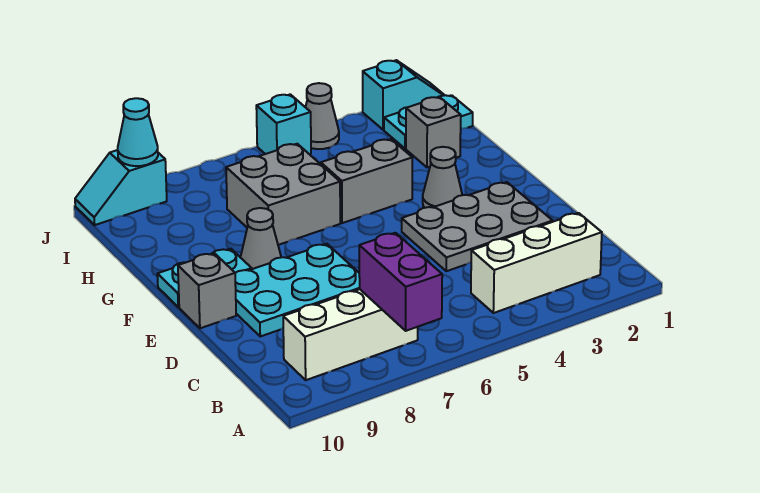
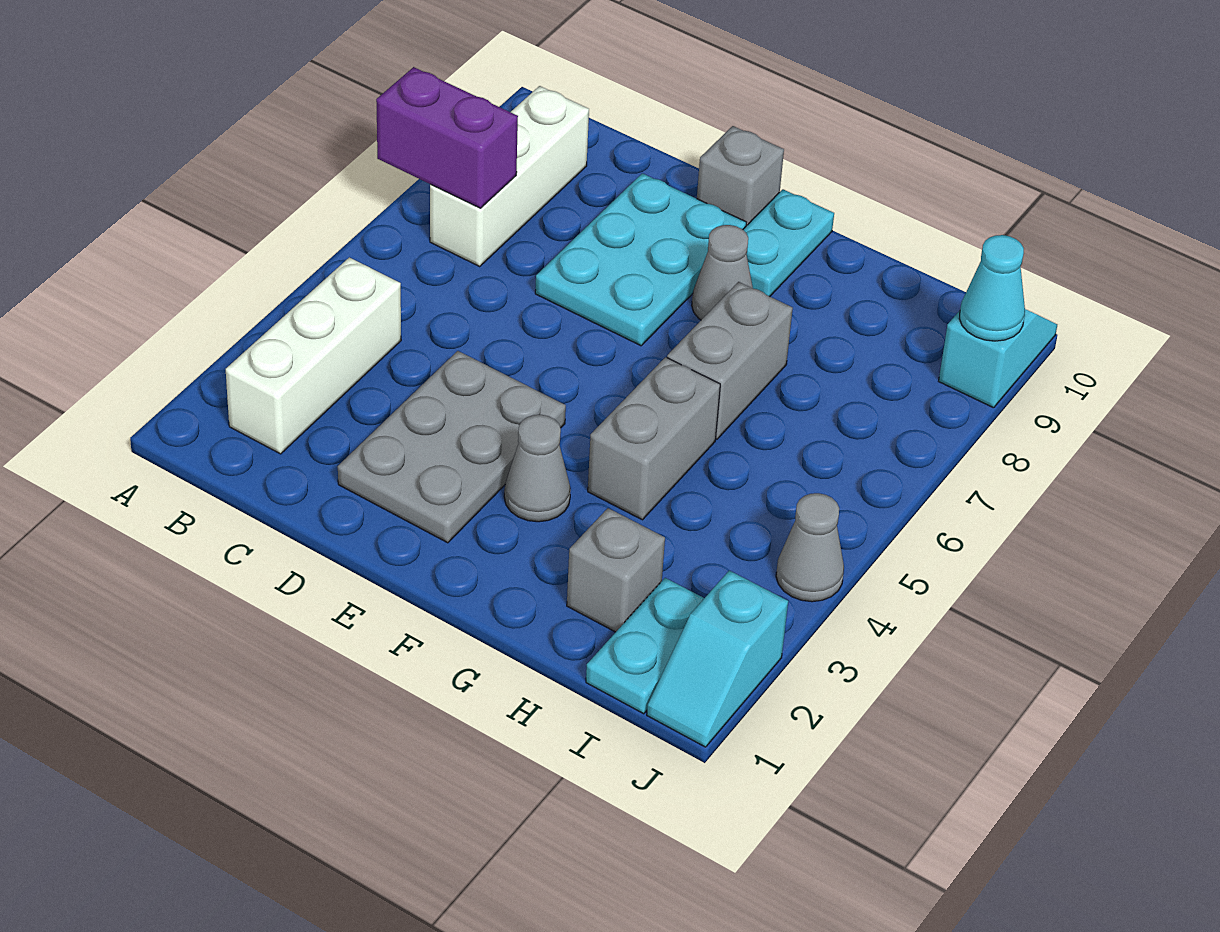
grey 2x2 brick [226,144,340,245] -> grey 1x2 brick [667,282,793,439]
cyan 1x1 brick [256,94,311,154] -> none

